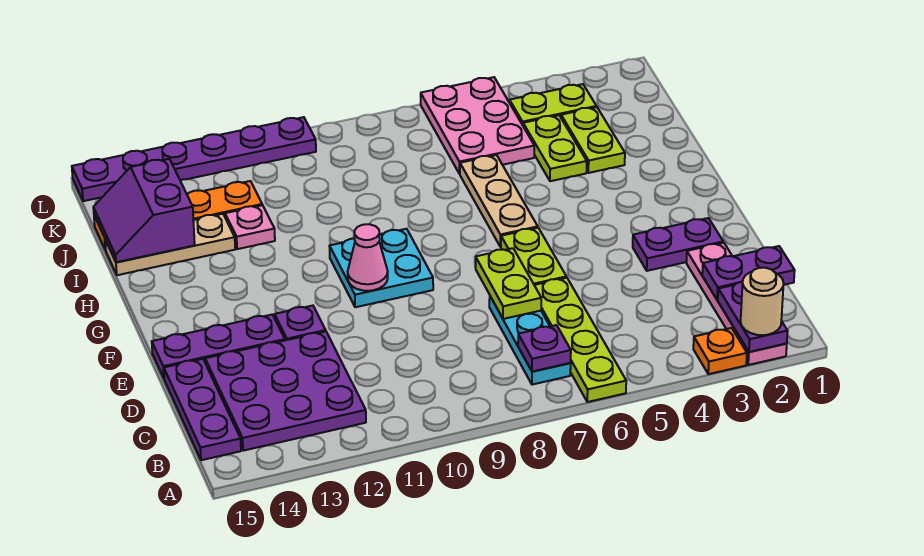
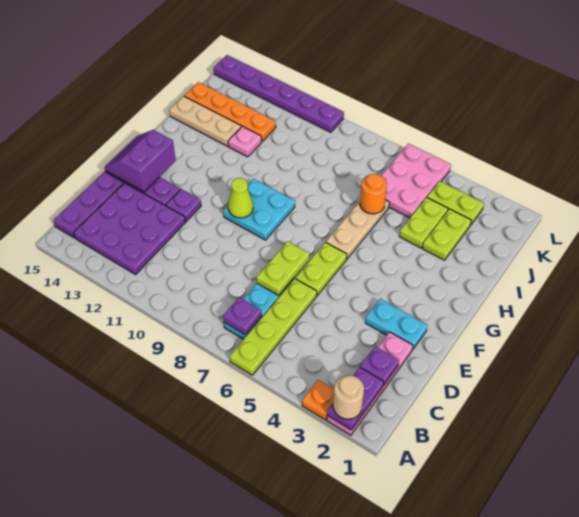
purple 1x2 plate [702,246,795,300] -> purple 1x1 plate [360,346,399,386]
purple 1x2 plate [633,218,723,271] -> cyan 1x2 plate [365,299,427,350]
pink 1x1 cone [348,224,388,291] -> lime 1x1 cone [228,178,253,218]
none -> orange 1x1 round brick [360,174,387,214]
purple 2x2 slope [93,159,195,262] -> purple 2x2 slope moved to [105,130,176,192]

